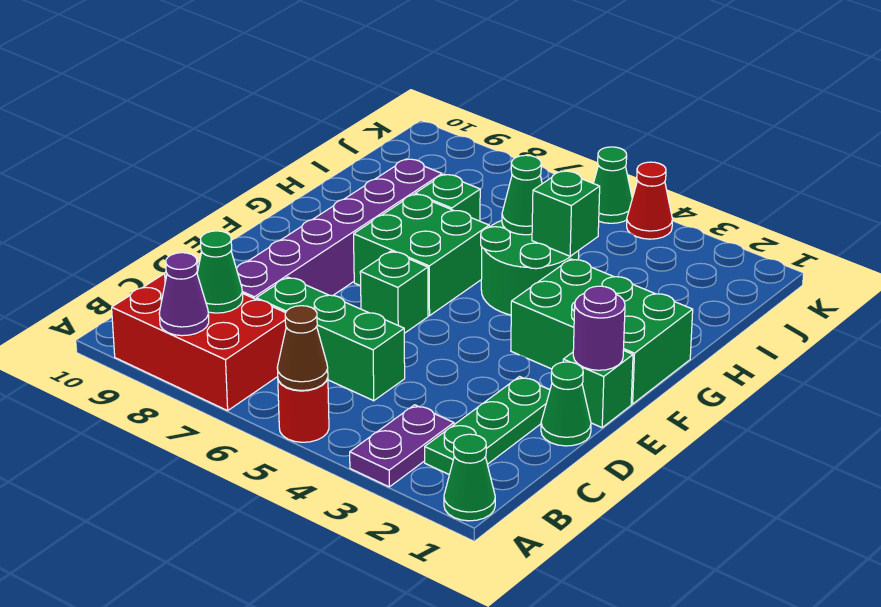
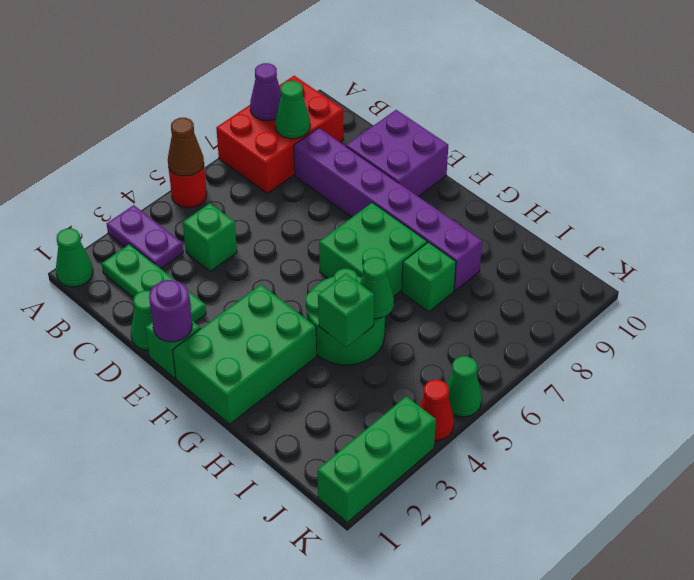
green 1x3 brick [256,277,405,401] -> green 1x3 brick moved to [318,396,436,523]
none -> purple 2x2 brick [346,110,448,197]
green 1x1 brick [360,251,428,333] -> green 1x1 brick moved to [183,203,237,271]

